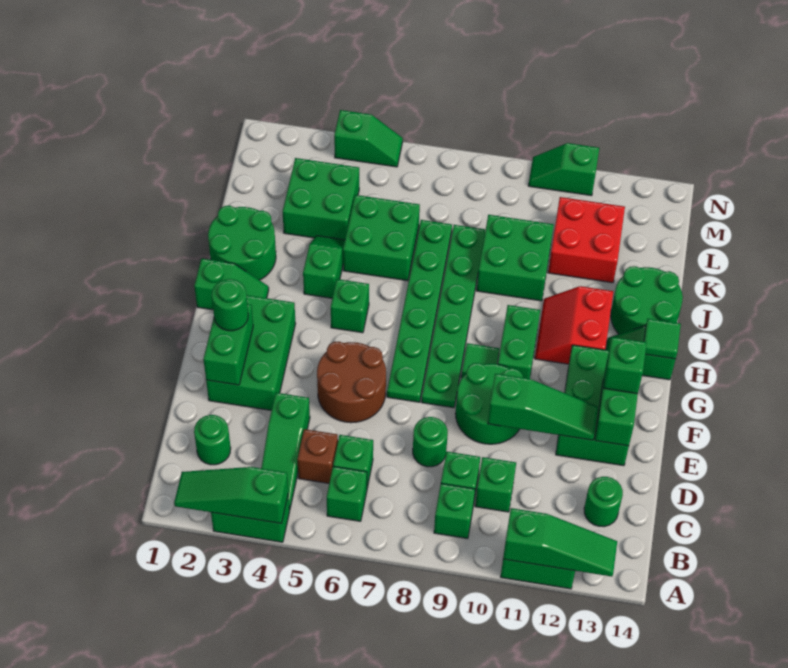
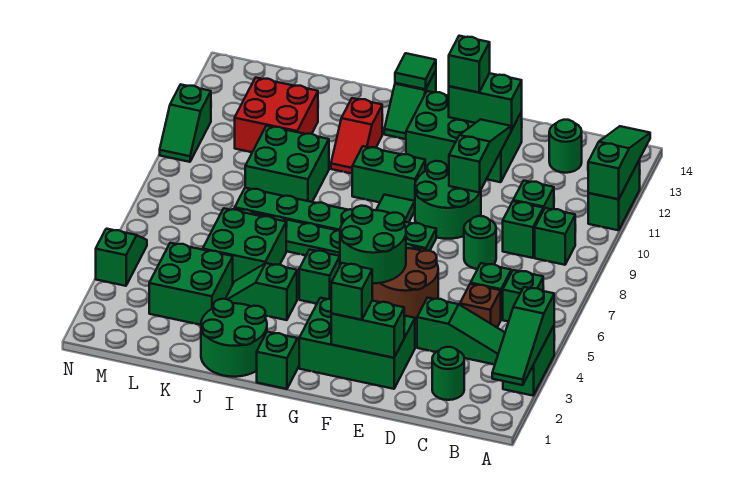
green 1x1 round brick [212,279,248,331] -> green 1x1 brick [331,263,372,320]
red 2x2 slope [535,286,613,364] -> red 1x2 slope [331,98,382,174]
green 2x2 round brick [611,266,683,334] -> green 2x2 round brick moved to [340,206,406,283]

